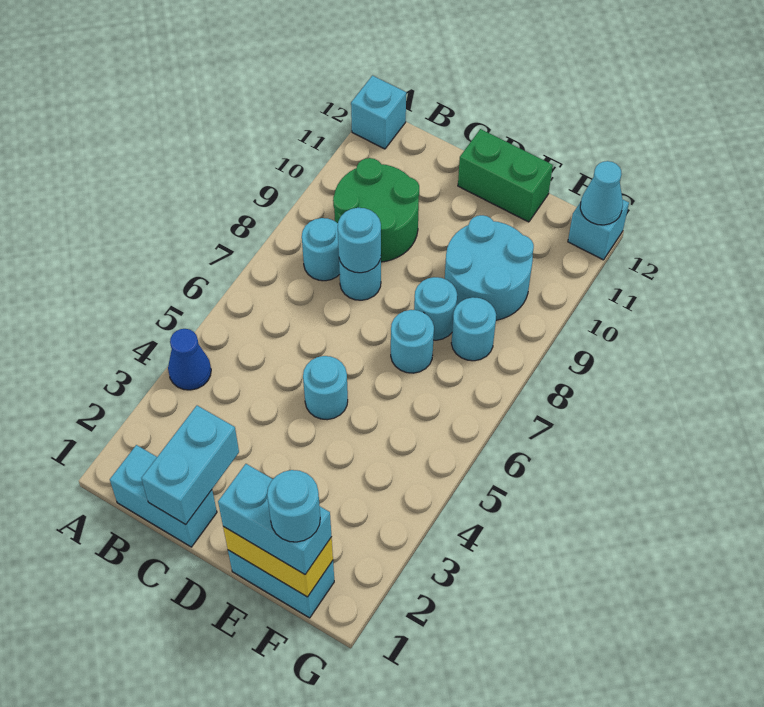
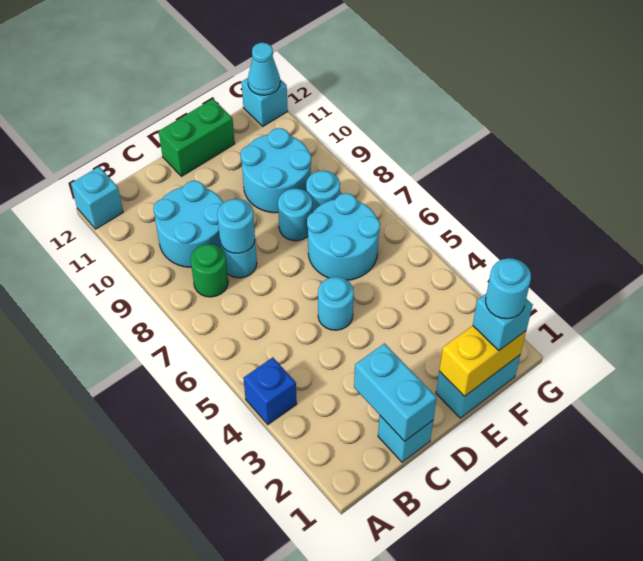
blue 1x1 cone [168,329,211,390] -> blue 1x1 brick [243,357,297,424]
cyan 1x2 brick [110,445,217,547] -> cyan 1x1 brick [378,416,433,462]
cyan 1x1 round brick [302,218,340,281] -> green 1x1 round brick [190,244,228,297]
green 2x2 round brick [333,158,419,262] -> cyan 2x2 round brick [153,181,223,267]
cyan 1x2 brick [218,464,332,574] -> cyan 1x1 brick [473,293,533,351]
cyan 1x1 round brick [391,310,434,373] -> cyan 2x2 round brick [307,193,380,280]

